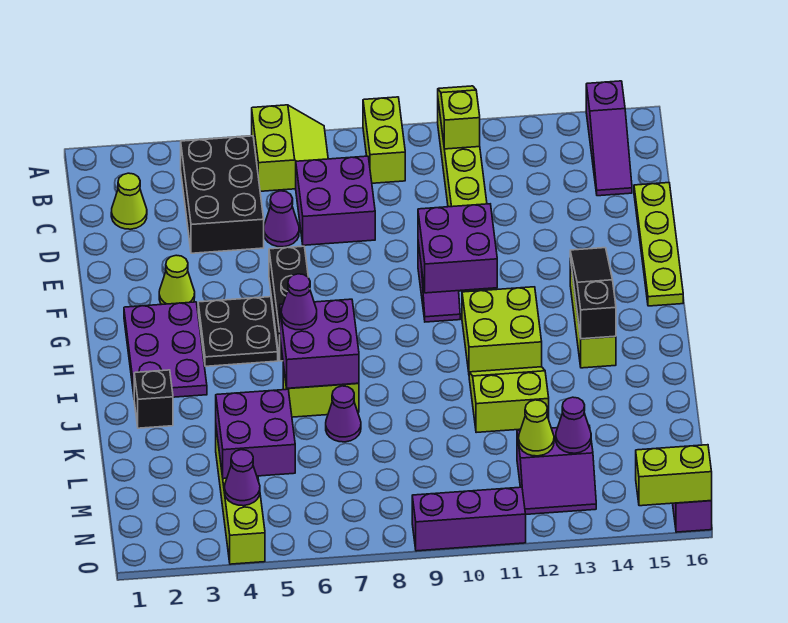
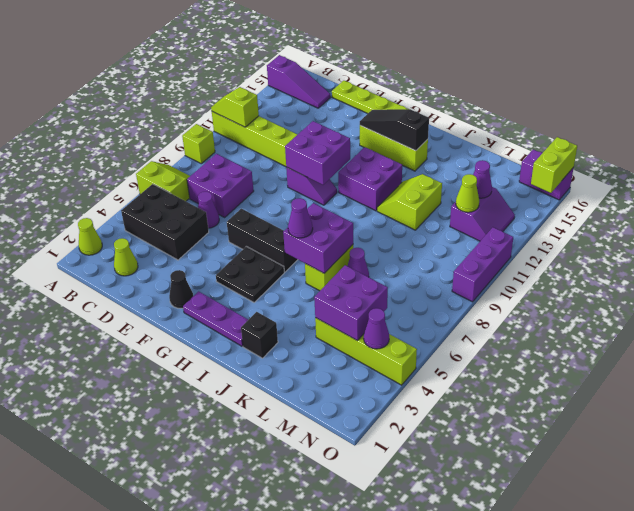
lime 1x2 brick [363,97,405,183] -> lime 1x1 brick [182,124,215,164]
none -> black 1x1 cone [169,270,193,308]
lime 1x1 cone [159,255,195,304] -> lime 1x1 cone moved to [78,218,102,255]
purple 2x3 plate [124,302,207,397] -> purple 1x3 plate [183,291,248,346]
lime 2x2 brick [462,287,542,372] -> purple 2x2 brick [338,147,402,211]

